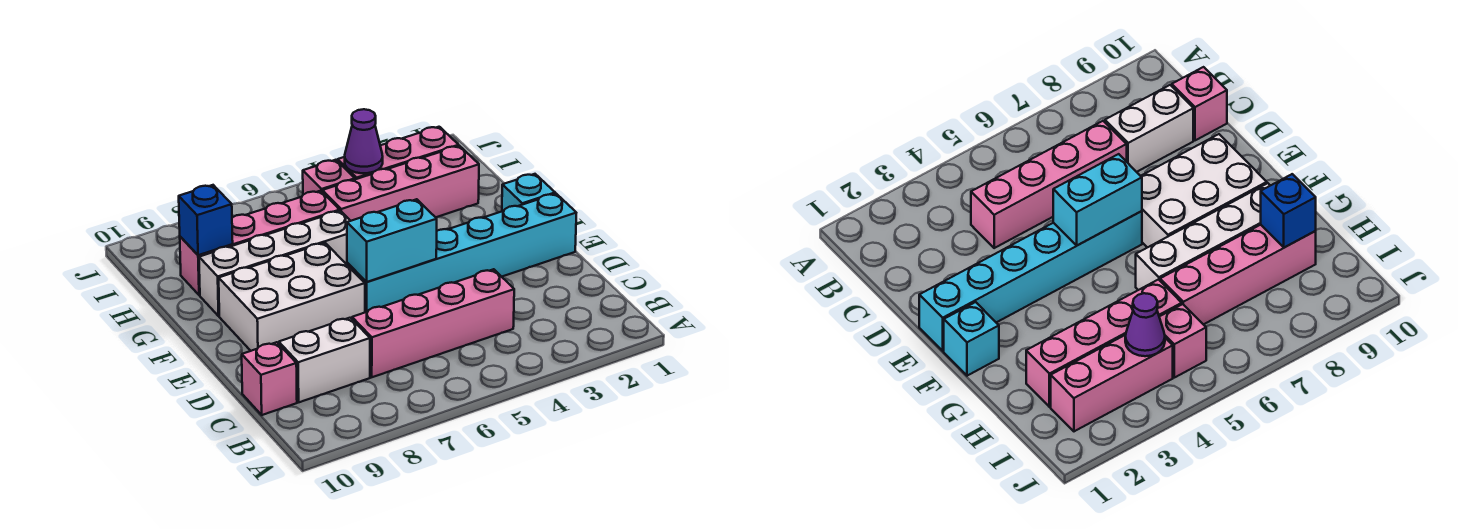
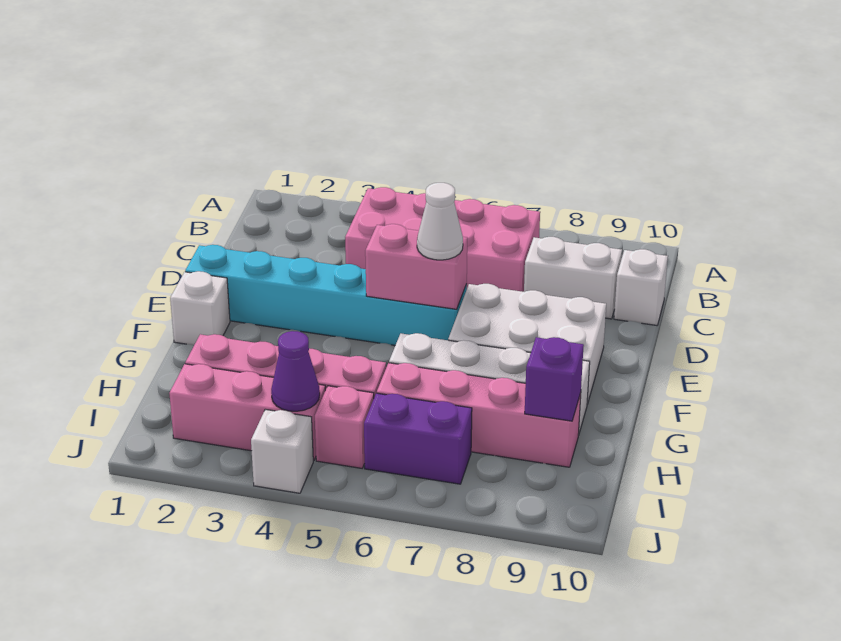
pink 1x4 brick [352,269,514,377] -> pink 2x4 brick [345,187,540,292]
pink 1x1 brick [242,342,297,415] -> white 1x1 brick [614,249,668,325]
cyan 1x2 brick [347,199,437,282] -> pink 1x2 brick [365,224,467,309]
none -> white 1x1 cone [417,183,463,260]
cyan 1x1 brick [502,174,555,211] -> white 1x1 brick [170,271,230,345]
blue 1x1 brick [179,185,233,255] -> purple 1x1 brick [525,337,584,421]
none -> purple 1x2 brick [364,393,472,484]
none -> white 1x1 brick [251,409,313,493]

